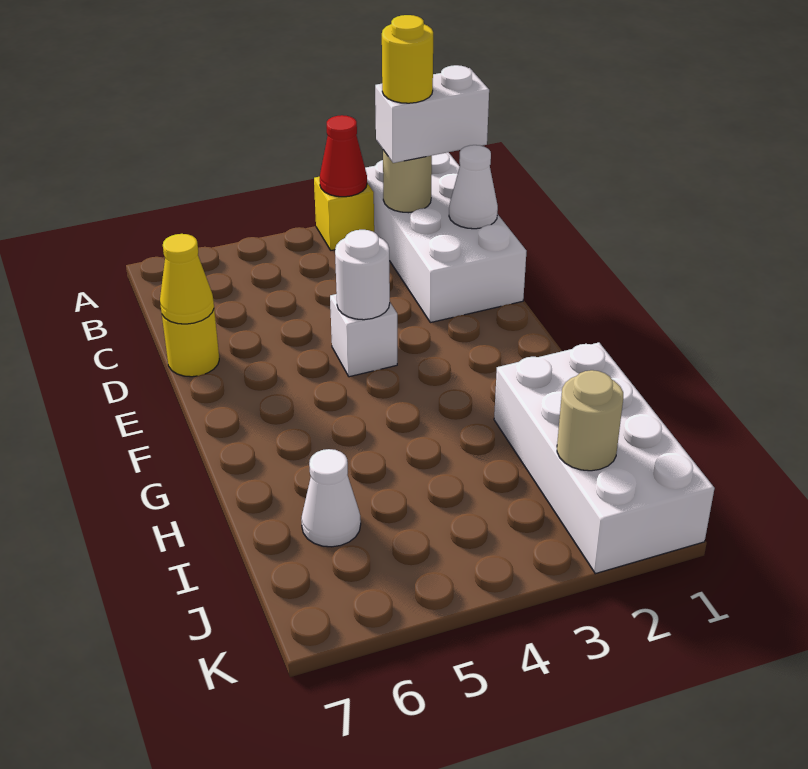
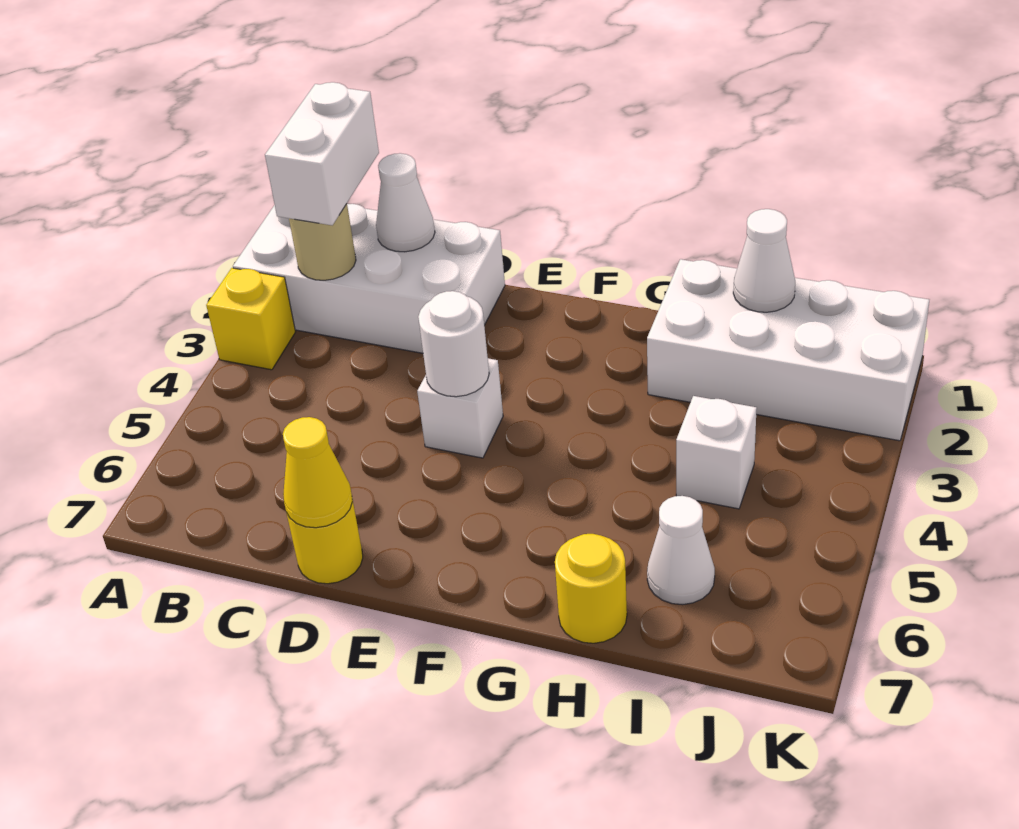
red 1x1 cone [320,115,367,197] -> none
yellow 1x1 round brick [382,15,433,103] -> yellow 1x1 round brick moved to [555,534,627,643]
none -> white 1x1 cone [733,209,795,312]
none -> white 1x1 brick [676,396,757,509]
tan 1x1 round brick [557,370,623,471] -> none

